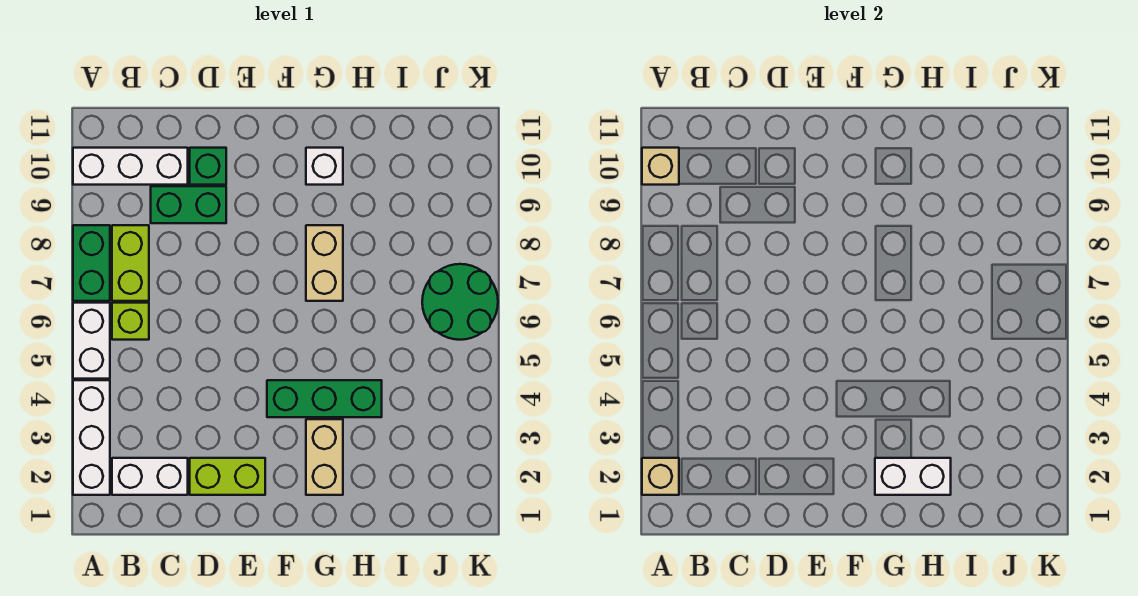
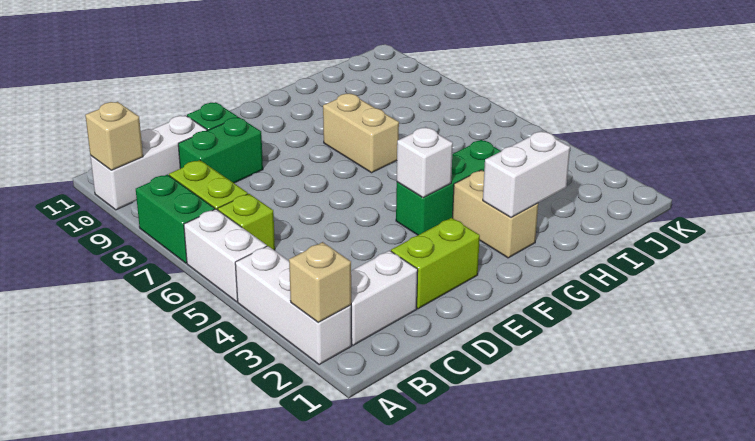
white 1x1 brick [306,148,343,185] -> white 1x1 brick moved to [397,127,453,198]
green 2x2 round brick [422,264,498,340] -> none

